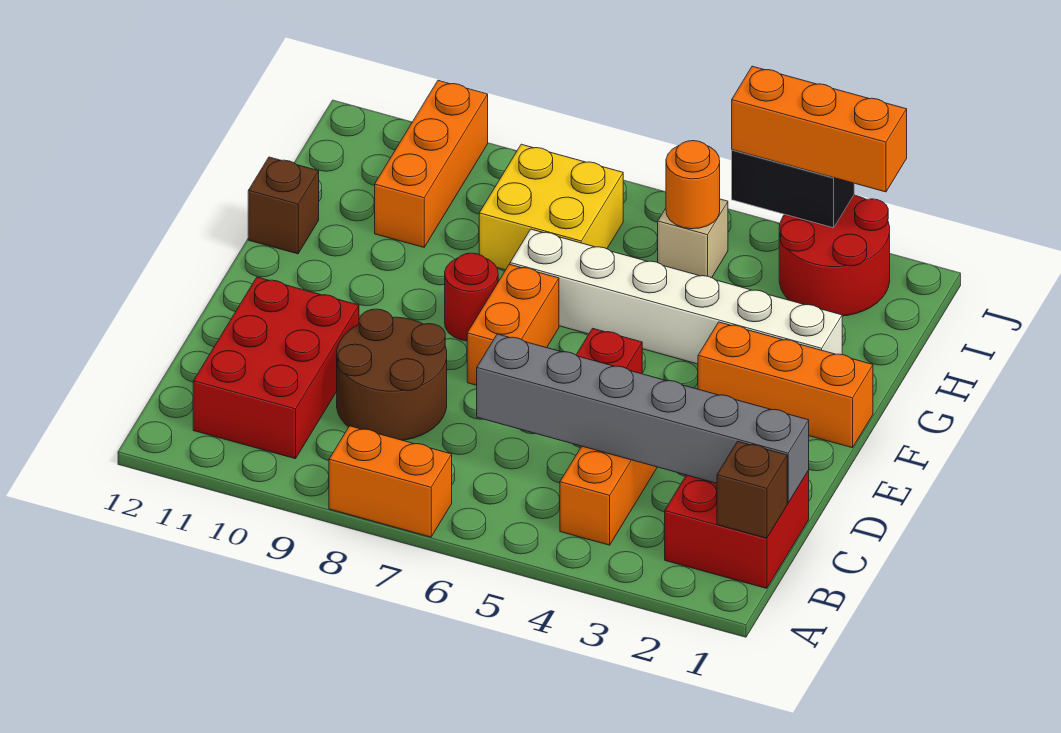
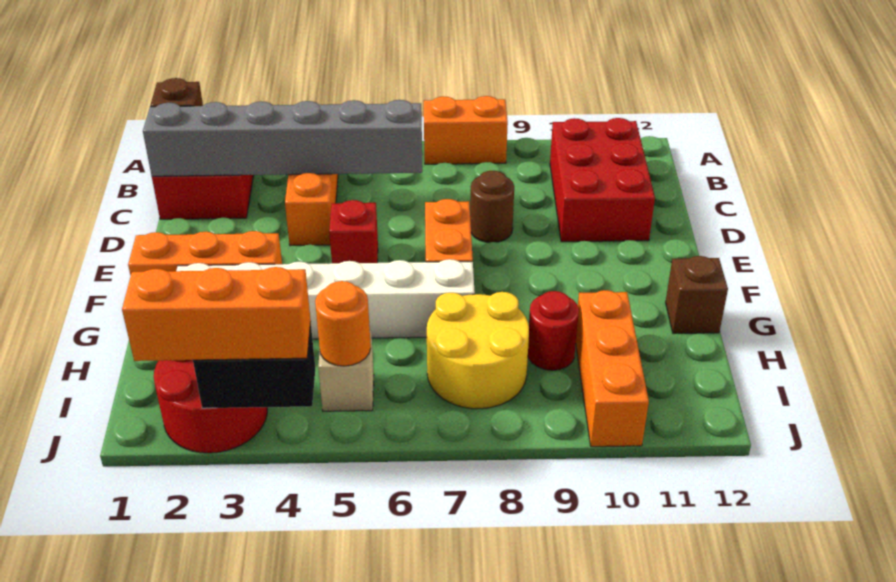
brown 2x2 round brick [337,309,447,440] -> brown 1x1 round brick [470,171,514,242]
red 1x1 round brick [445,253,498,341] -> red 1x1 round brick moved to [528,291,579,370]
yellow 2x2 brick [479,144,623,270] -> yellow 2x2 round brick [427,292,529,409]

